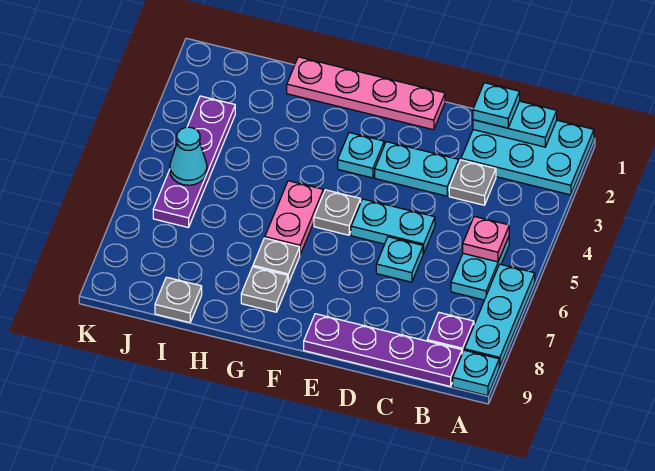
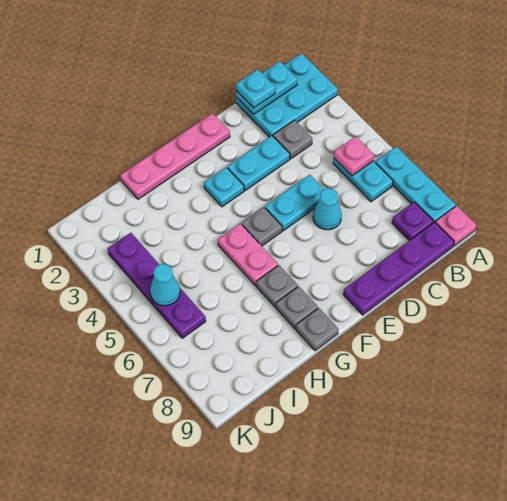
cyan 1x1 plate [453,350,499,396] -> pink 1x1 plate [435,206,476,246]
cyan 1x1 plate [376,237,423,282] -> cyan 1x1 cone [313,188,342,230]
grey 1x1 plate [155,277,202,323] -> grey 1x1 plate moved to [296,308,338,351]

